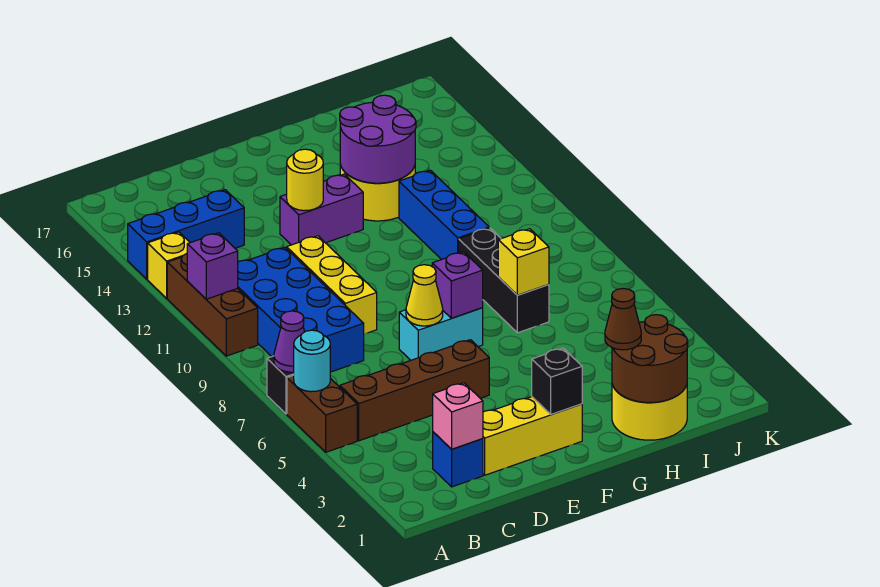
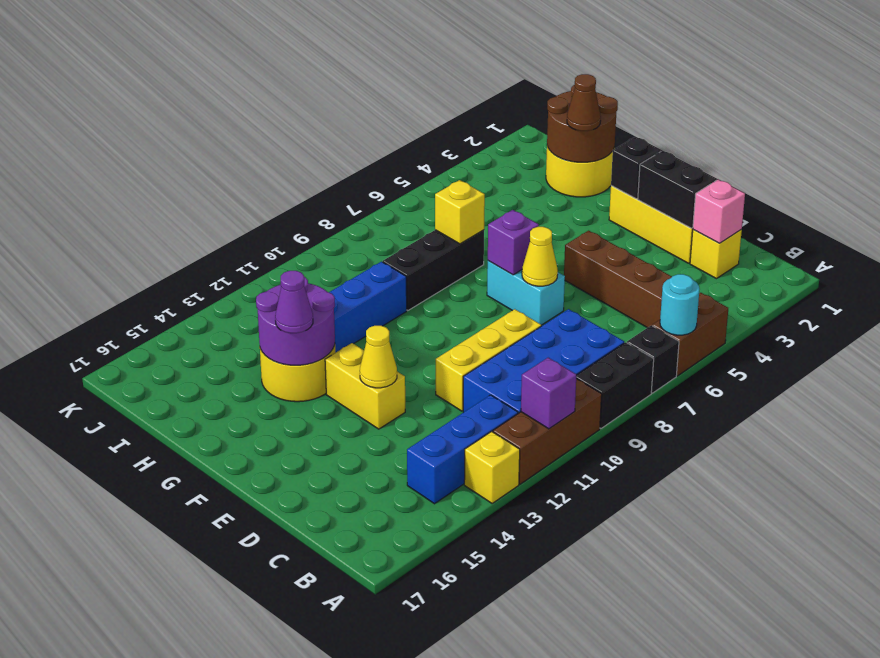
purple 1x1 cone [274,311,305,372] -> purple 1x1 cone moved to [275,271,313,333]
none -> black 1x2 brick [576,342,654,429]
blue 1x3 brick [128,190,244,279] -> blue 1x3 brick turned to [407,395,518,504]
blue 1x1 brick [433,432,483,487] -> yellow 1x1 brick [690,230,742,279]
none -> black 1x2 brick [638,151,717,228]
purple 1x2 brick [280,174,363,245] -> yellow 1x2 brick [325,343,405,429]
yellow 1x1 round brick [287,149,323,211] -> yellow 1x1 cone [360,326,397,388]

